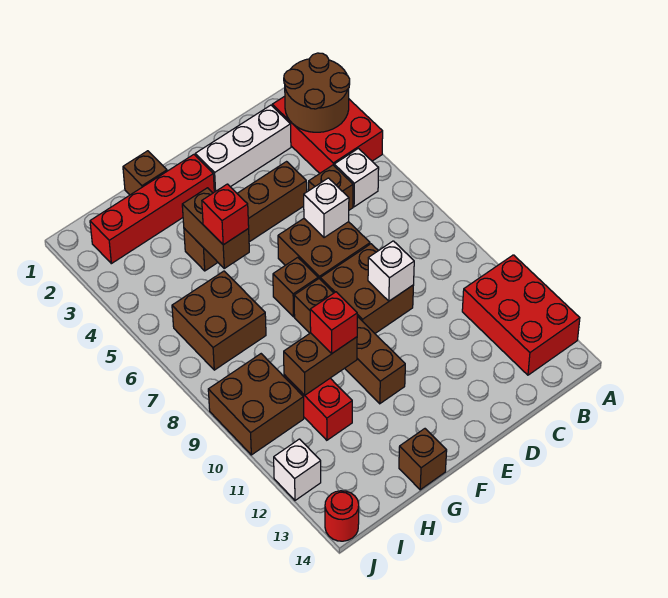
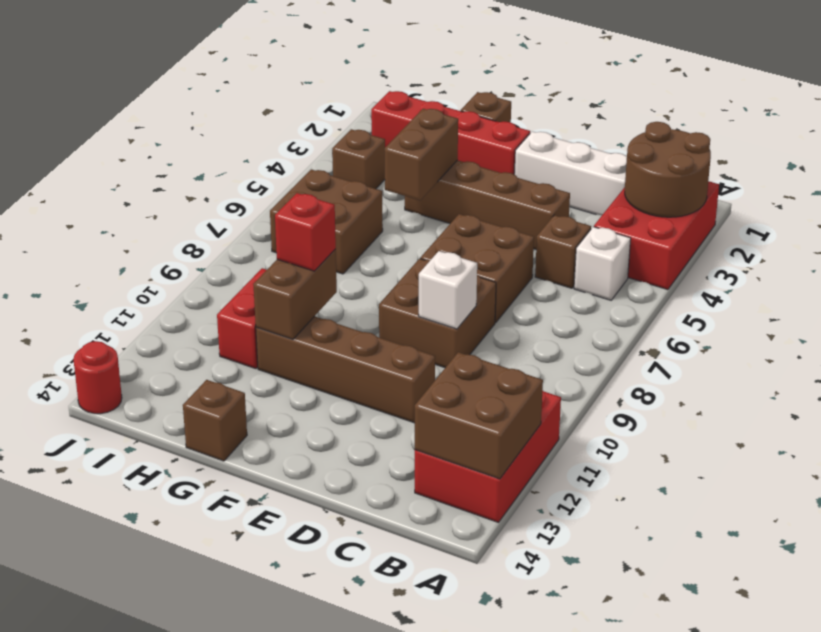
white 1x1 brick [304,178,349,238] -> none
brown 1x1 brick [273,257,318,317] -> brown 1x1 brick moved to [332,129,385,189]
brown 1x4 brick [294,279,405,404] -> brown 1x4 brick turned to [256,316,435,423]
red 1x1 brick [202,184,249,245] -> none
brown 1x2 brick [284,333,357,395] -> brown 1x2 brick turned to [253,249,337,339]
brown 2x2 brick [208,354,304,455] -> brown 2x2 brick moved to [415,352,543,479]
white 1x1 brick [274,439,321,500] -> none

